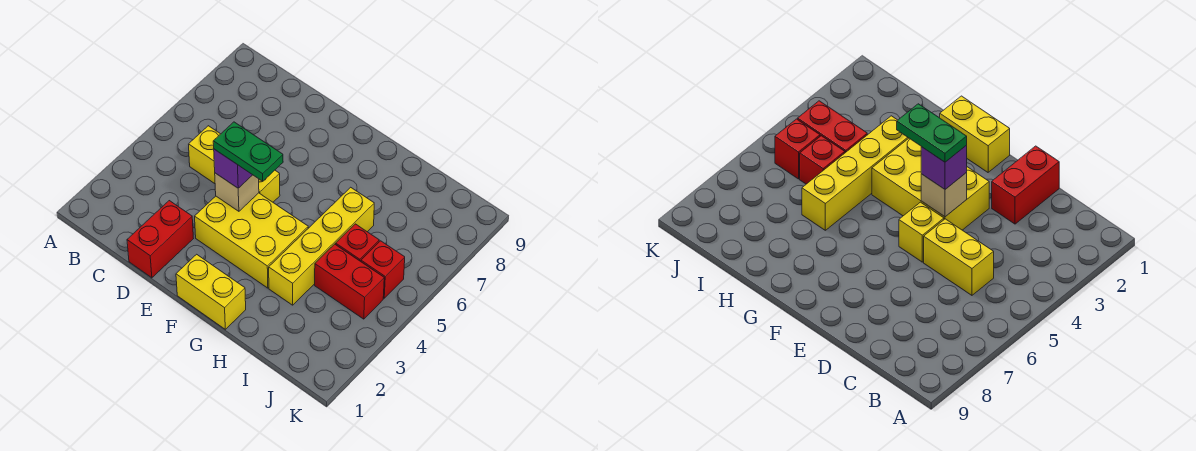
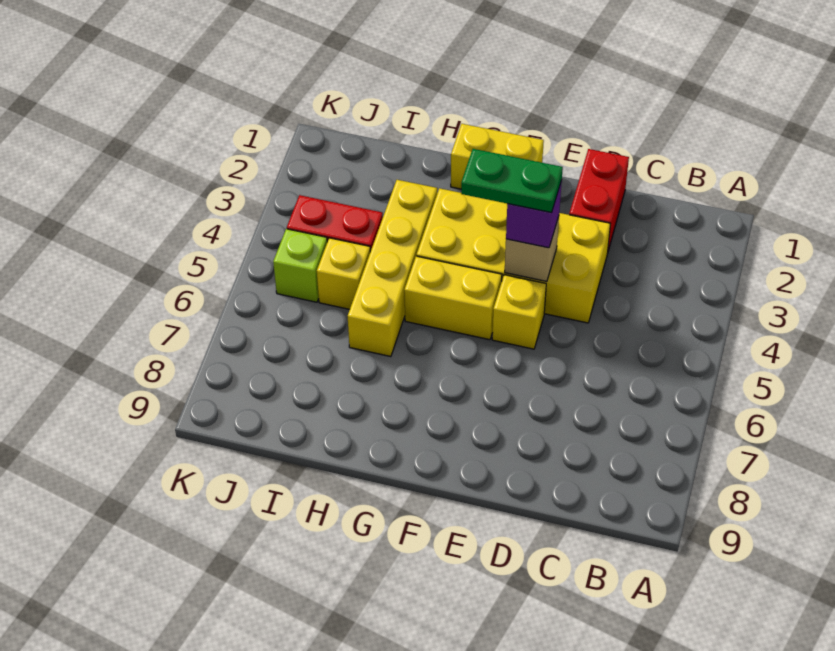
yellow 1x2 brick [189,126,220,184] -> yellow 1x2 brick moved to [404,256,502,340]
yellow 2x3 brick [195,193,308,288] -> yellow 2x4 brick [417,188,610,323]
red 1x1 brick [336,224,379,261] -> yellow 1x1 brick [317,238,370,309]
red 1x1 brick [361,241,405,298] -> lime 1x1 brick [273,229,327,302]

